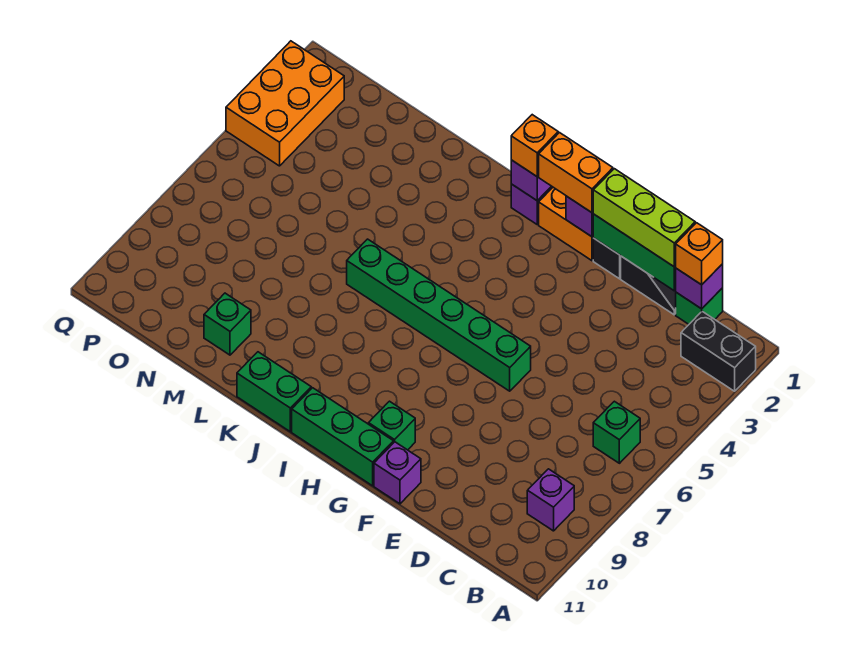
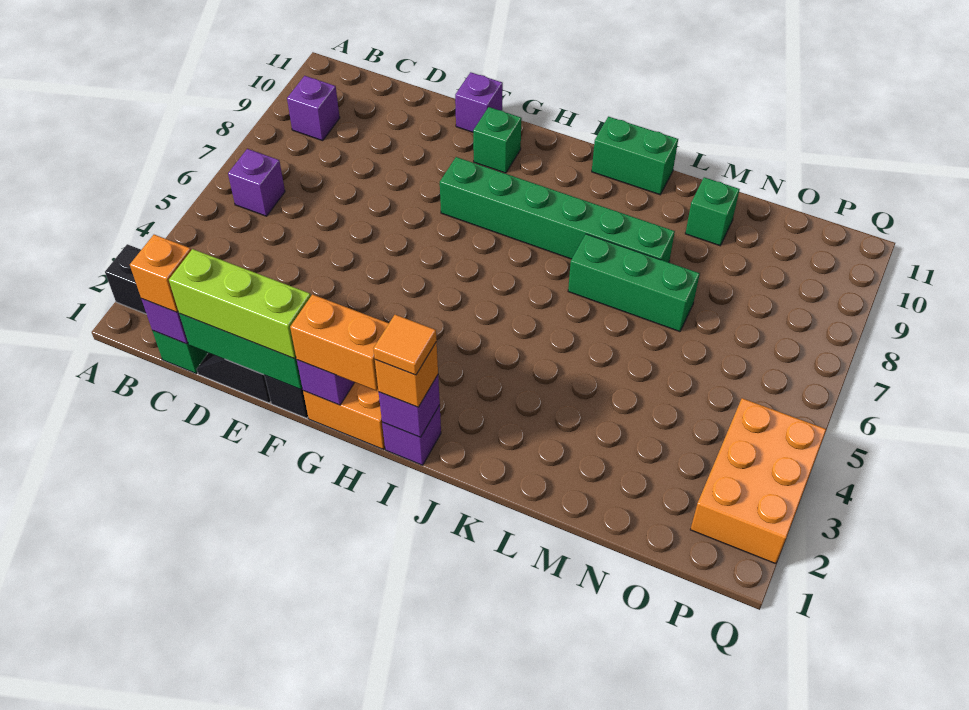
green 1x1 brick [593,401,640,463] -> purple 1x1 brick [228,149,285,216]
green 1x6 brick [347,239,531,391] -> green 1x6 brick moved to [440,157,675,262]
green 1x3 brick [292,388,394,486] -> green 1x3 brick moved to [568,234,700,332]
none -> orange 1x1 tile [373,315,437,375]

